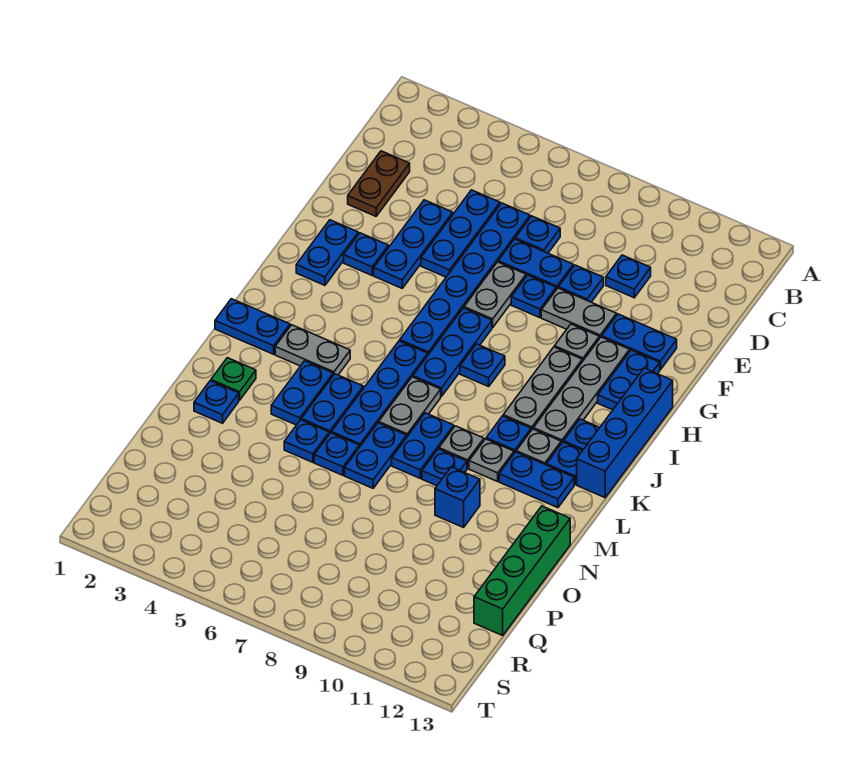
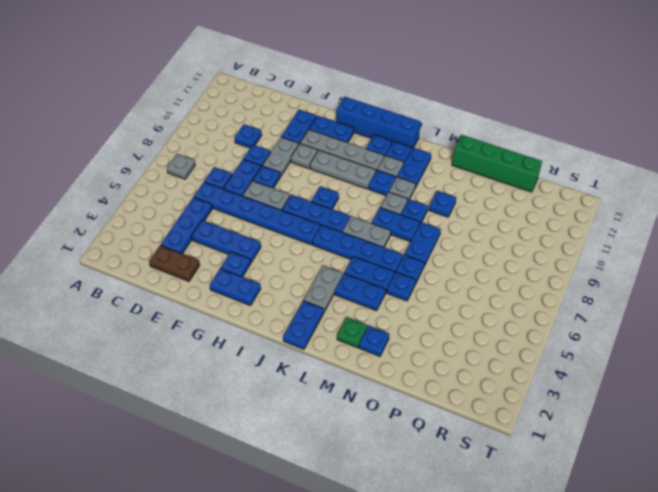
none -> grey 1x1 plate [167,154,195,179]
blue 1x3 plate [421,190,500,277] -> blue 1x3 plate turned to [161,197,212,254]
blue 1x2 plate [345,423,407,488] -> blue 1x2 plate turned to [405,222,441,266]
blue 1x1 brick [435,467,480,528] -> blue 1x1 plate [429,191,456,217]

